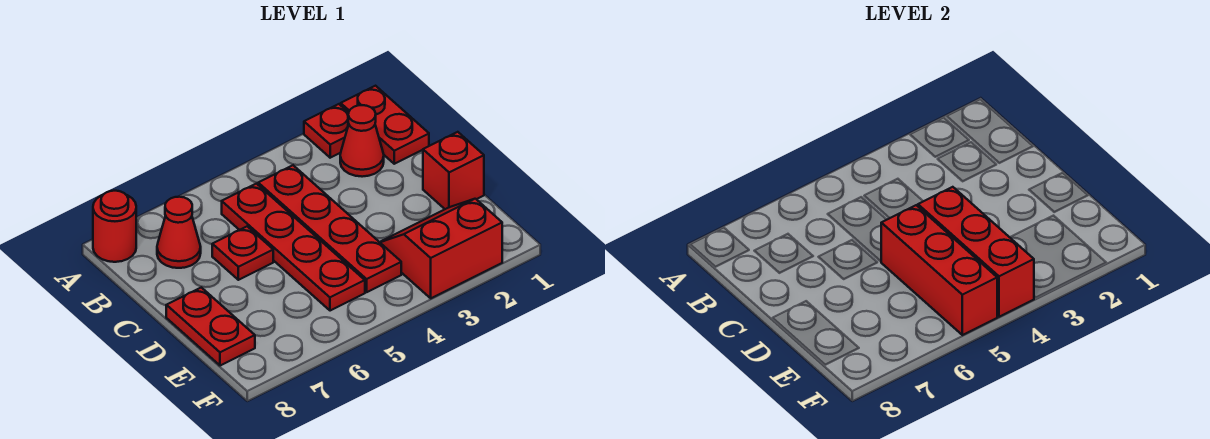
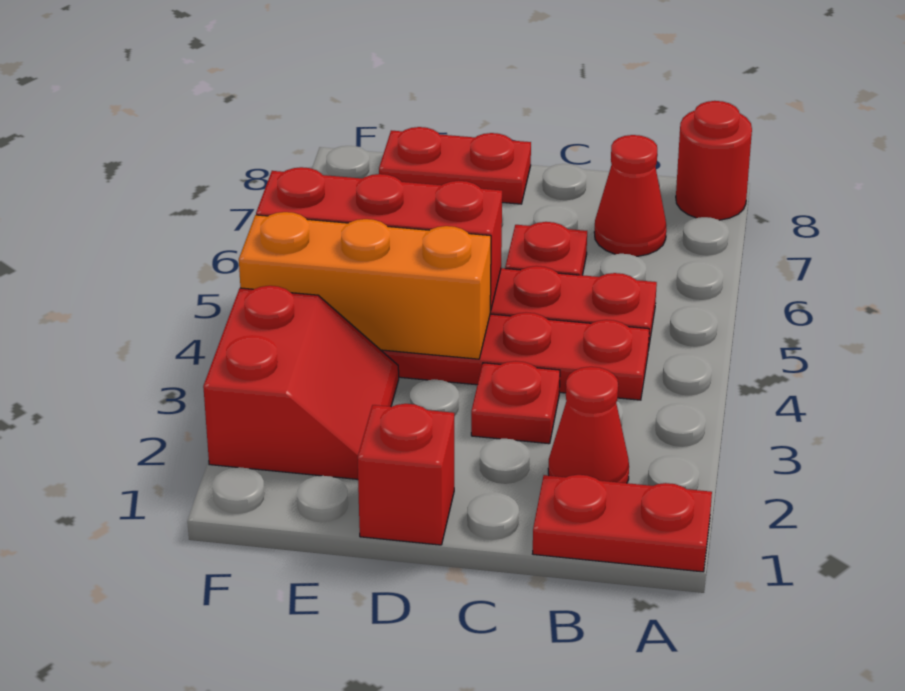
red 1x1 plate [304,104,349,158] -> red 1x1 plate moved to [471,361,560,444]
red 1x3 brick [918,187,1034,317] -> orange 1x3 brick [239,212,491,359]

